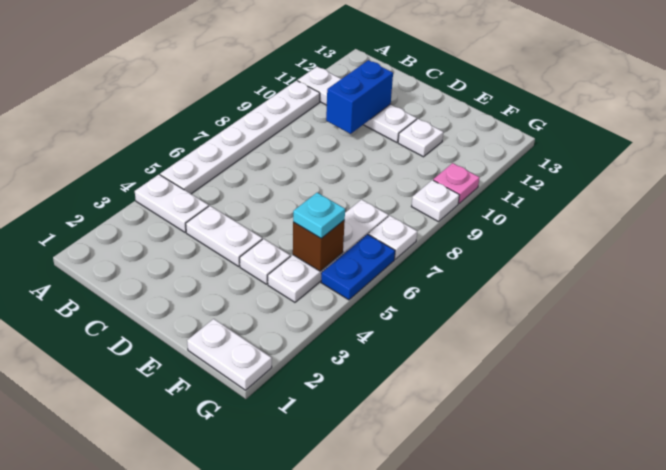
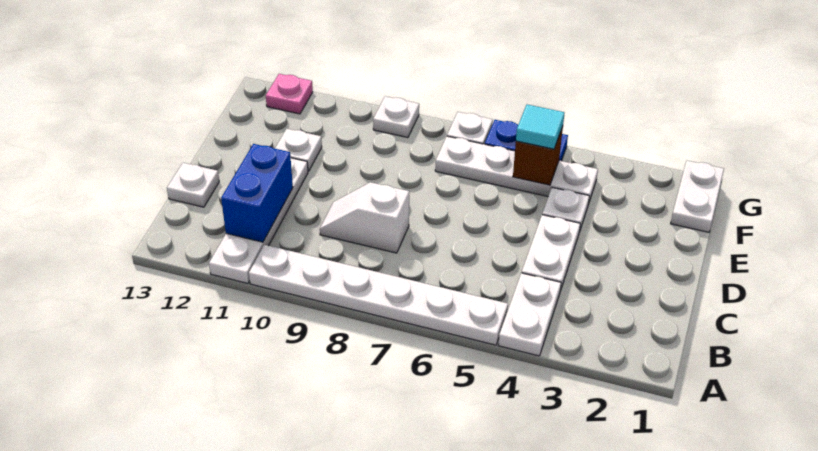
none -> white 1x2 slope [320,182,409,253]
blue 1x2 brick [326,60,393,134] -> blue 1x2 brick turned to [221,144,293,242]
none -> white 1x1 plate [167,163,219,207]
cyan 1x1 plate [293,193,345,238] -> cyan 1x1 tile [516,105,564,149]
pink 1x1 plate [433,163,479,204] -> pink 1x1 plate moved to [266,74,313,114]

